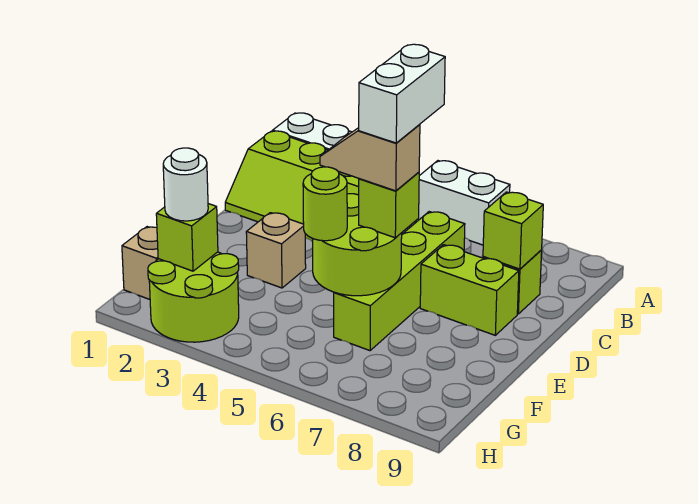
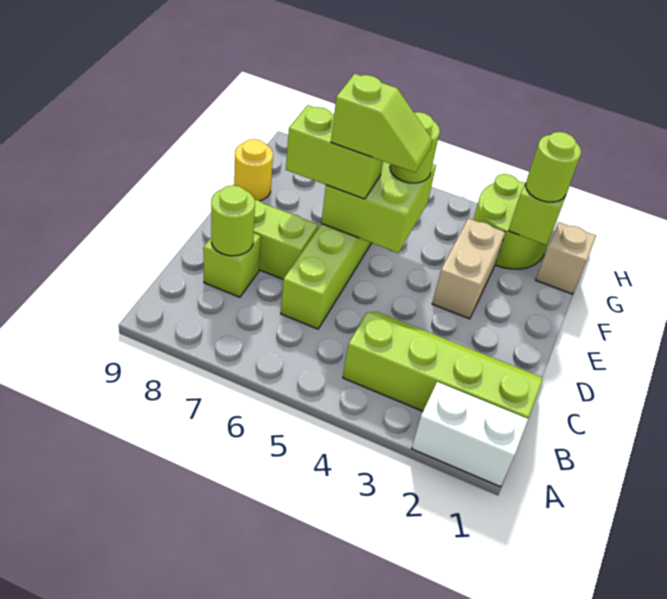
white 1x2 brick [416,161,510,245] -> none
lime 1x1 brick [483,192,543,269] -> lime 1x1 round brick [211,185,255,256]
white 1x2 brick [359,44,445,143] -> none
tan 1x1 brick [246,213,306,288] -> tan 1x2 brick [432,218,505,319]
lime 2x2 round brick [312,194,402,296] -> lime 2x2 brick [321,161,436,253]
tan 1x2 slope [320,124,420,191] -> lime 1x2 slope [331,74,432,173]
lime 1x1 brick [359,172,419,238] -> lime 1x2 brick [286,105,383,199]
none -> yellow 1x1 round brick [234,139,273,201]
white 1x1 round brick [163,148,208,221] -> lime 1x1 round brick [525,132,581,202]

